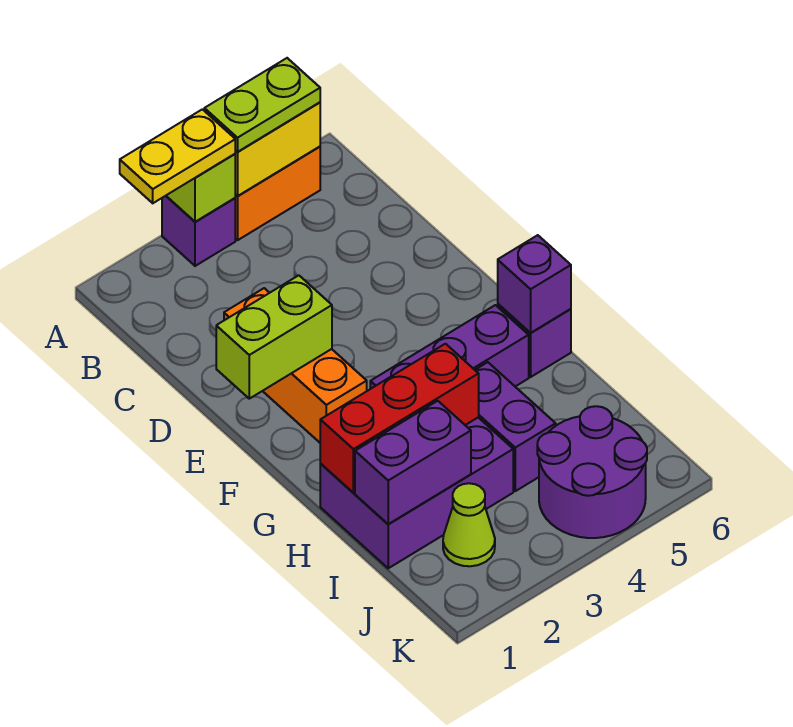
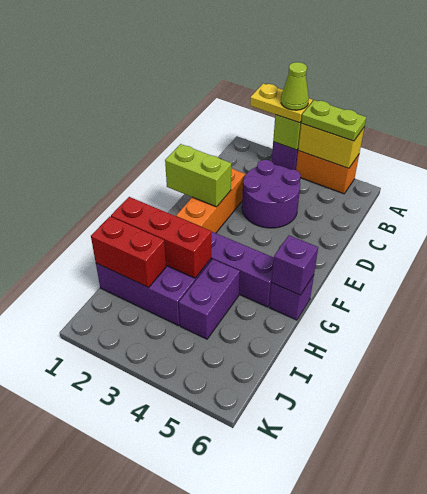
purple 1x2 brick [355,401,471,524] -> red 1x2 brick [91,216,166,288]
lime 1x1 cone [443,483,495,566] -> lime 1x1 cone moved to [281,62,309,110]
purple 2x2 round brick [537,406,647,538] -> purple 2x2 round brick moved to [242,160,301,228]

